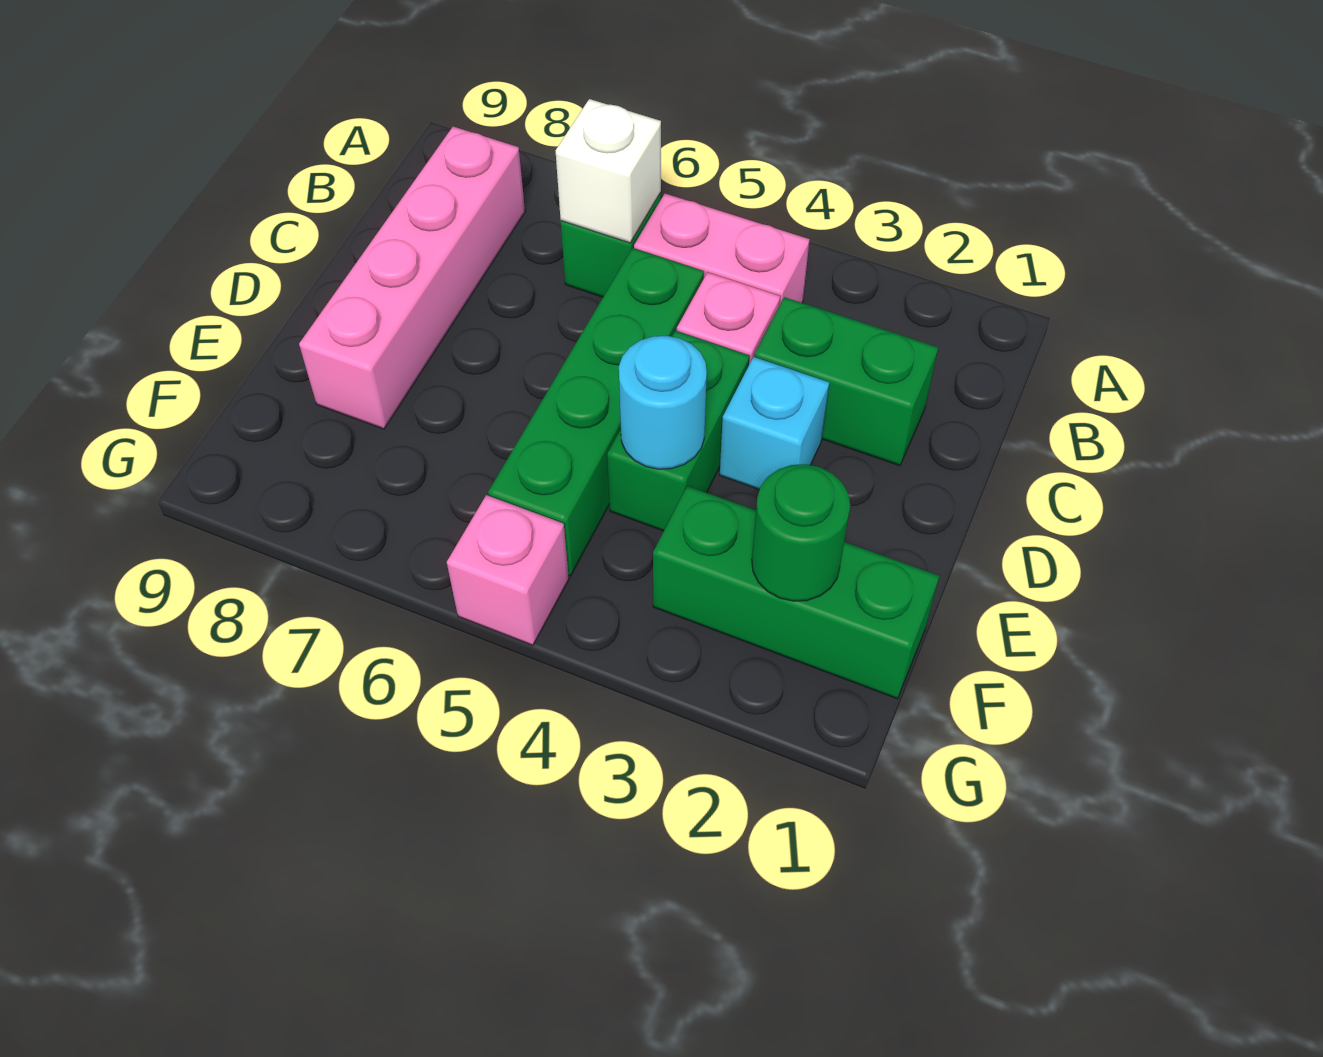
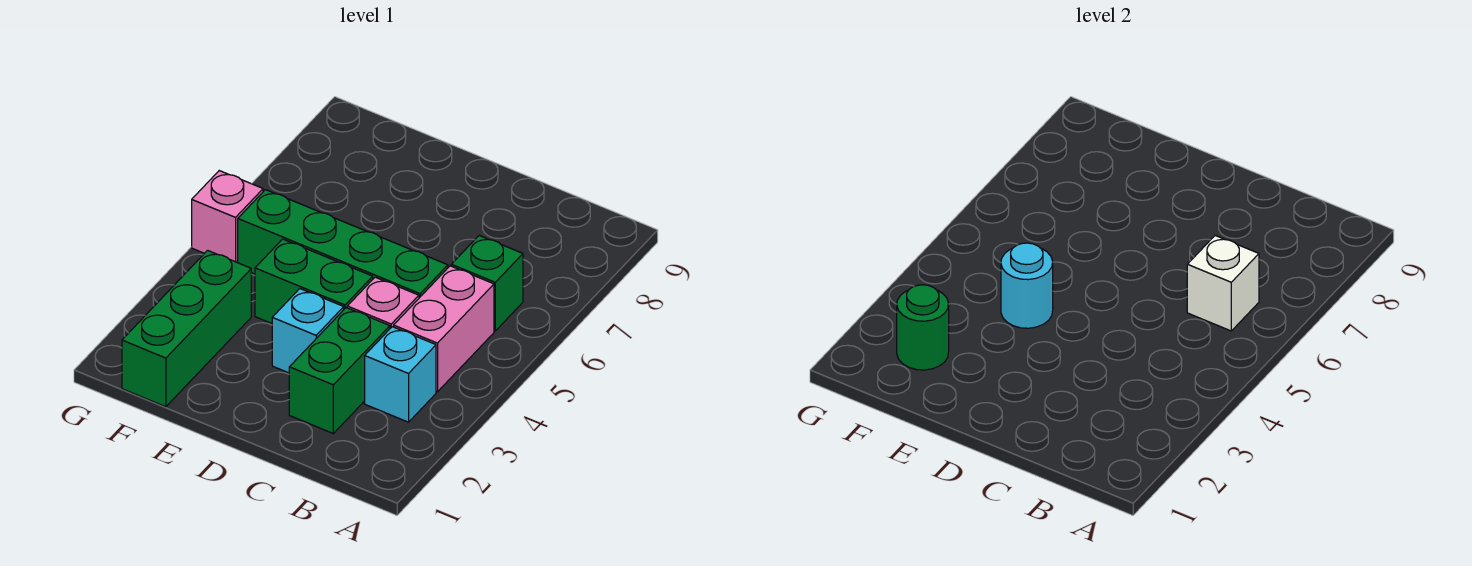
none -> cyan 1x1 brick [365,327,436,422]
pink 1x4 brick [299,127,525,429] -> none

